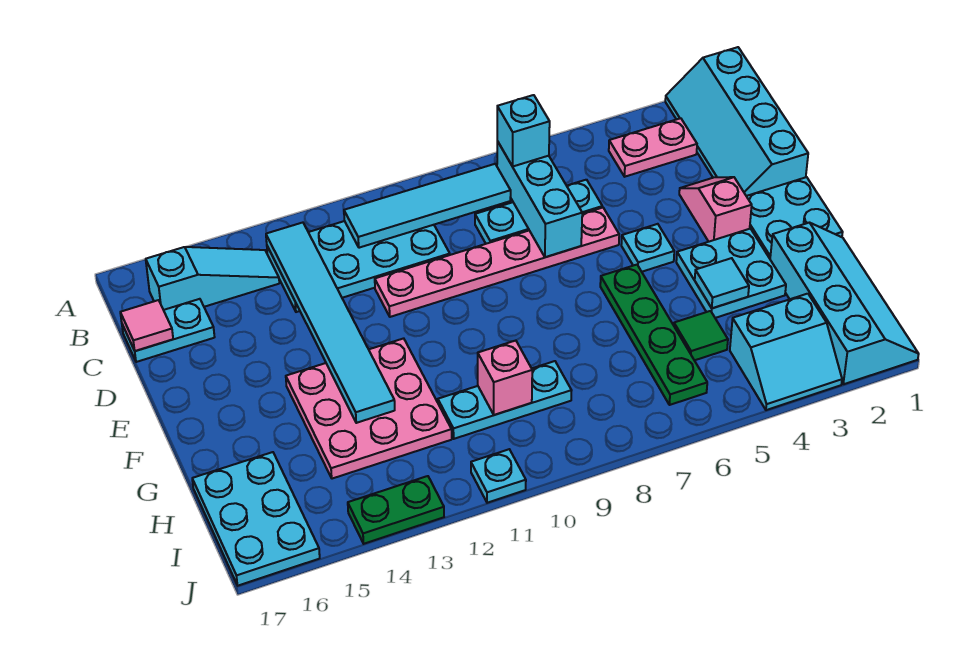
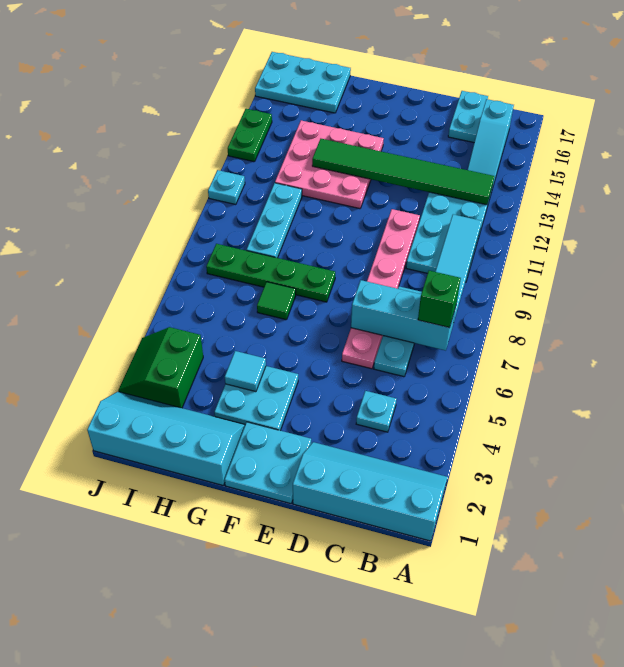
pink 1x2 plate [609,118,697,177] -> none
cyan 1x1 brick [497,95,550,166] -> green 1x1 brick [418,271,461,328]
cyan 1x6 tile [266,223,395,423] -> green 1x6 tile [312,139,494,205]
pink 1x1 tile [120,300,173,351] -> none
pink 1x2 slope [679,177,752,242] -> none
cyan 1x1 plate [621,224,674,272] -> cyan 1x1 plate moved to [356,391,397,432]
green 1x4 plate [600,265,707,405] -> green 1x4 plate moved to [206,244,335,302]
cyan 2x4 slope [770,223,919,384] -> cyan 2x4 slope turned to [87,392,245,486]
green 1x1 tile [674,311,728,360] -> green 1x1 tile moved to [257,282,296,320]
pink 1x1 brick [478,341,532,415] -> none
cyan 2x2 slope [730,294,842,410] -> green 2x2 slope [118,327,203,408]

